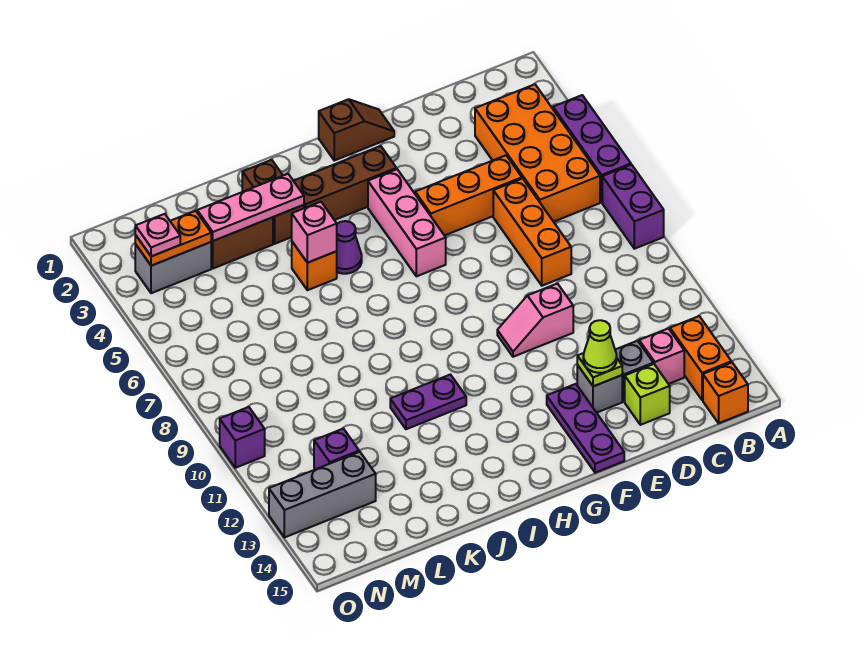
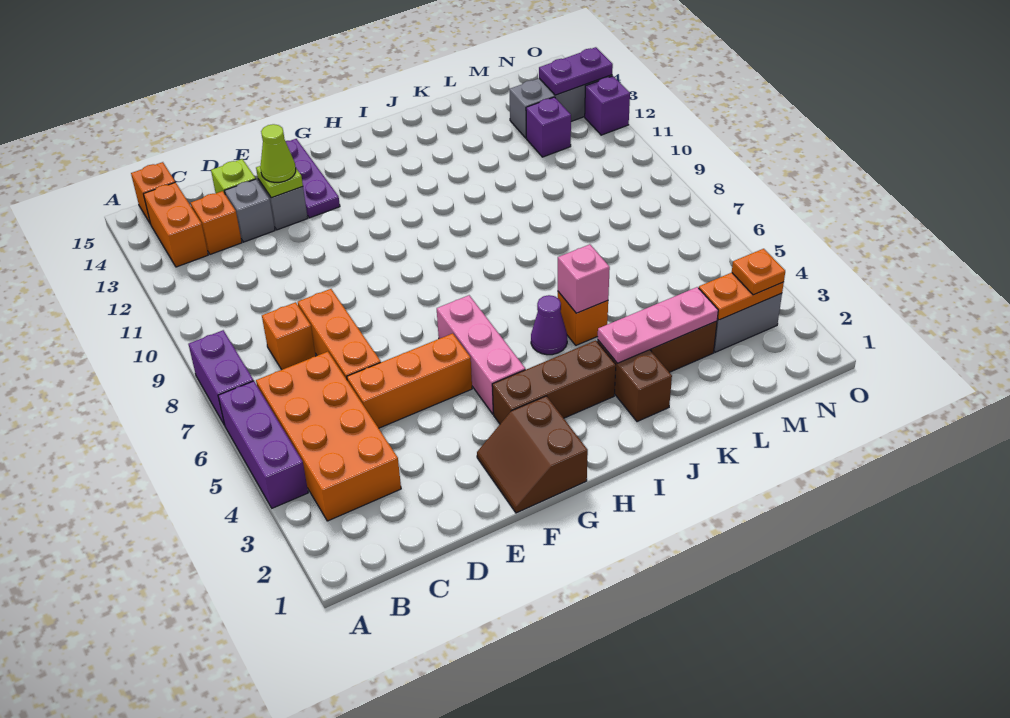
none -> orange 1x1 brick [262,302,316,370]
pink 1x1 brick [639,328,684,384] -> orange 1x1 brick [191,191,242,254]
pink 1x2 slope [497,284,573,357] -> none
brown 1x2 slope [319,99,394,160] -> brown 2x2 slope [477,396,588,513]
purple 1x2 plate [390,375,466,429] -> purple 1x2 plate moved to [539,47,613,95]
pink 1x1 plate [135,214,180,256] -> orange 1x1 plate [732,249,785,295]
purple 1x1 brick [220,407,265,468] -> purple 1x1 brick moved to [585,76,630,135]

